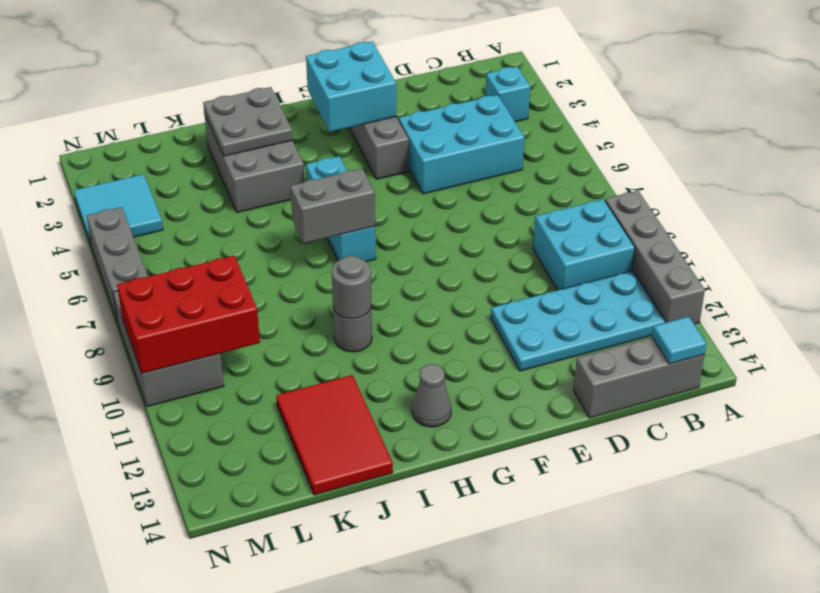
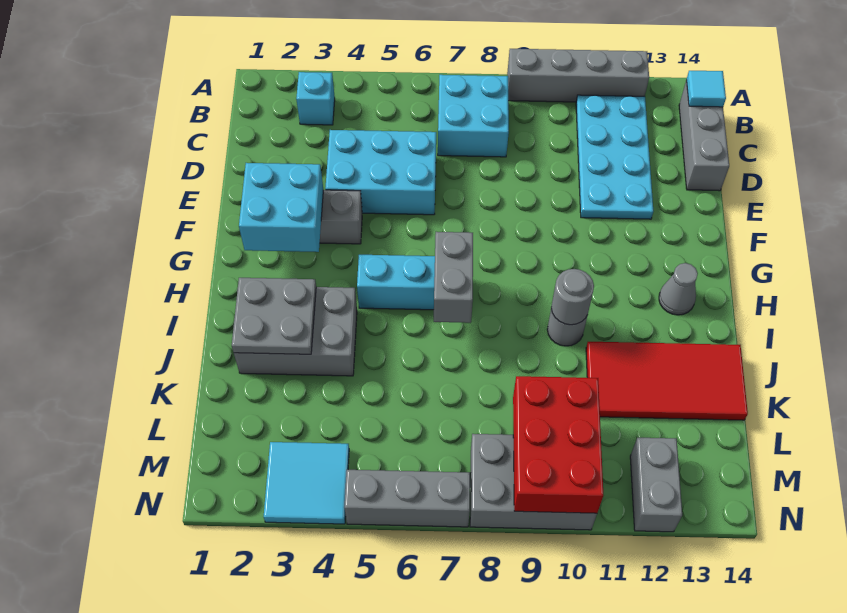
cyan 2x2 brick [533,199,635,290] -> cyan 2x2 brick moved to [438,75,509,157]
cyan 2x3 brick [399,95,524,194] -> cyan 2x3 brick turned to [325,130,436,215]
red 2x3 tile [276,375,393,495] -> red 2x4 tile [586,342,748,420]
none -> grey 1x2 brick [630,438,682,532]

